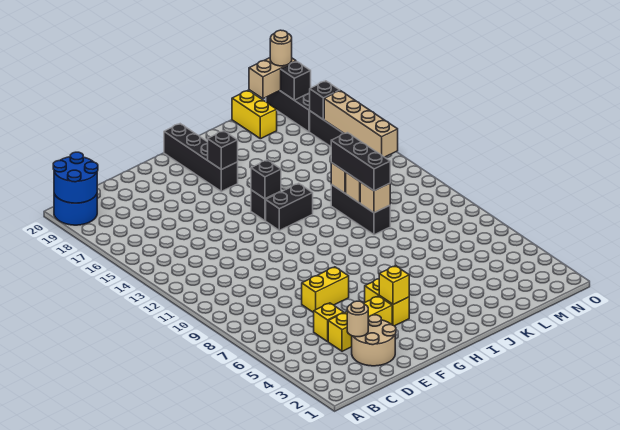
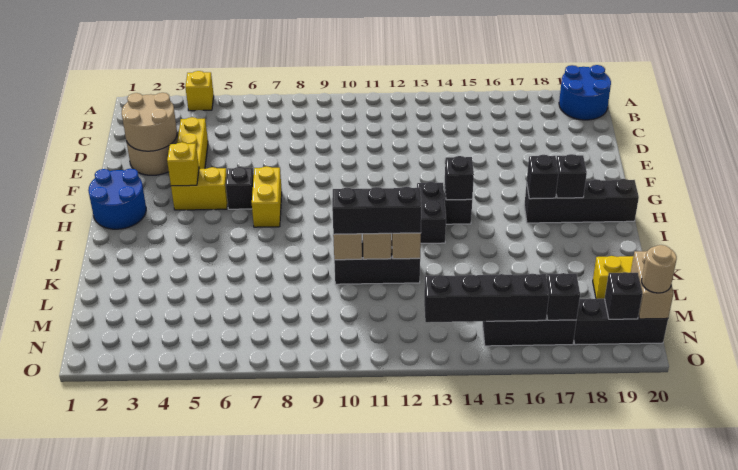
blue 2x2 round brick [53,152,98,203] -> blue 2x2 round brick moved to [88,169,146,229]
tan 1x1 round brick [347,301,368,337] -> tan 2x2 round brick [122,93,177,151]
yellow 1x1 brick [314,303,344,342] -> yellow 1x1 brick moved to [185,71,214,111]
yellow 1x2 brick [302,267,349,313] -> yellow 1x2 brick moved to [252,166,282,227]
none -> black 1x1 brick [226,167,254,209]
none -> black 1x1 brick [556,154,587,198]
tan 1x4 brick [324,91,398,157] -> black 1x4 brick [424,274,549,322]

